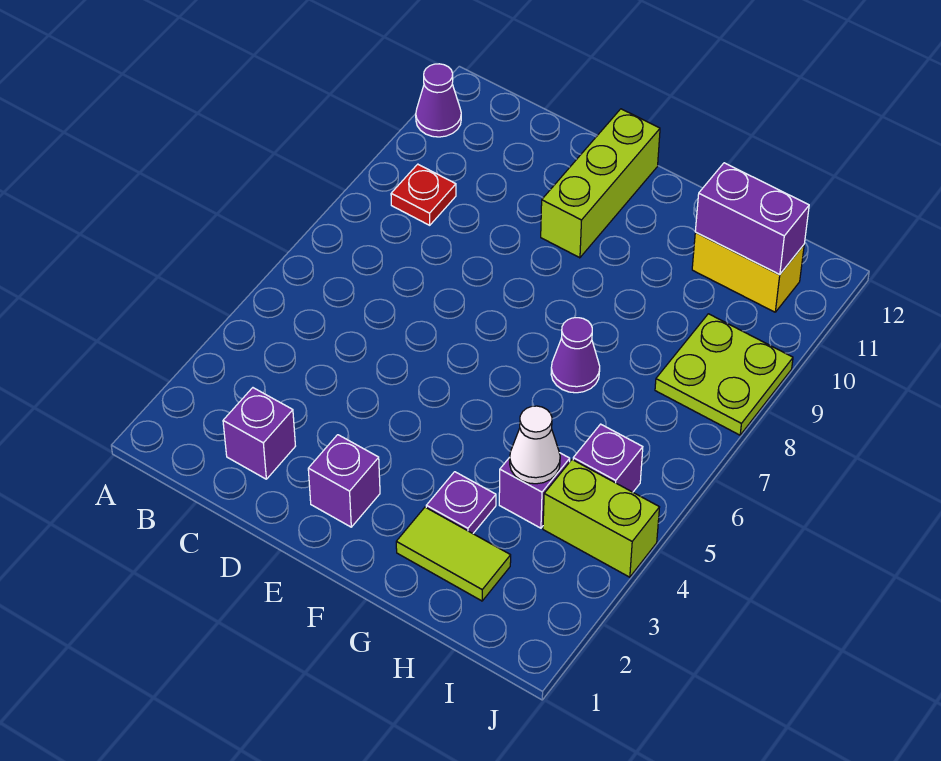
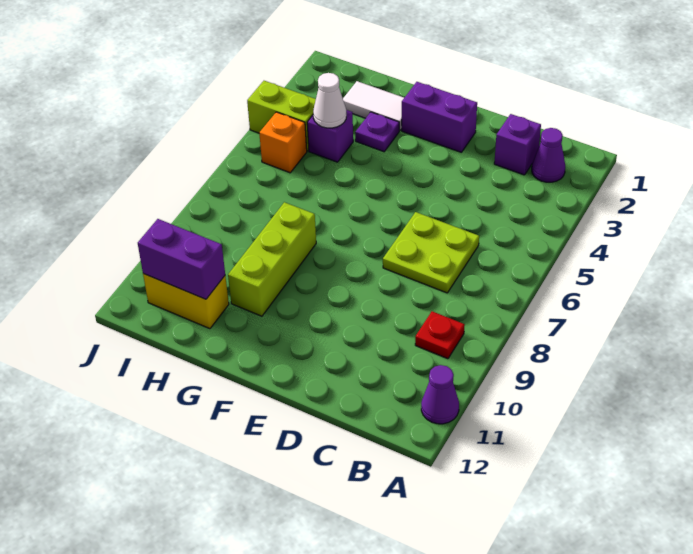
purple 1x1 brick [308,435,380,527] -> purple 1x2 brick [402,82,477,152]
lime 1x3 brick [541,109,660,258] -> lime 1x3 brick moved to [228,202,316,316]
lime 1x2 tile [396,507,511,601] -> white 1x2 tile [343,81,404,130]
purple 1x1 cone [551,318,600,393] -> purple 1x1 cone moved to [532,128,565,182]
purple 1x1 brick [573,424,643,492] -> orange 1x1 brick [259,112,307,173]
lime 2x2 plate [655,314,793,435] -> lime 2x2 plate moved to [383,212,479,293]

